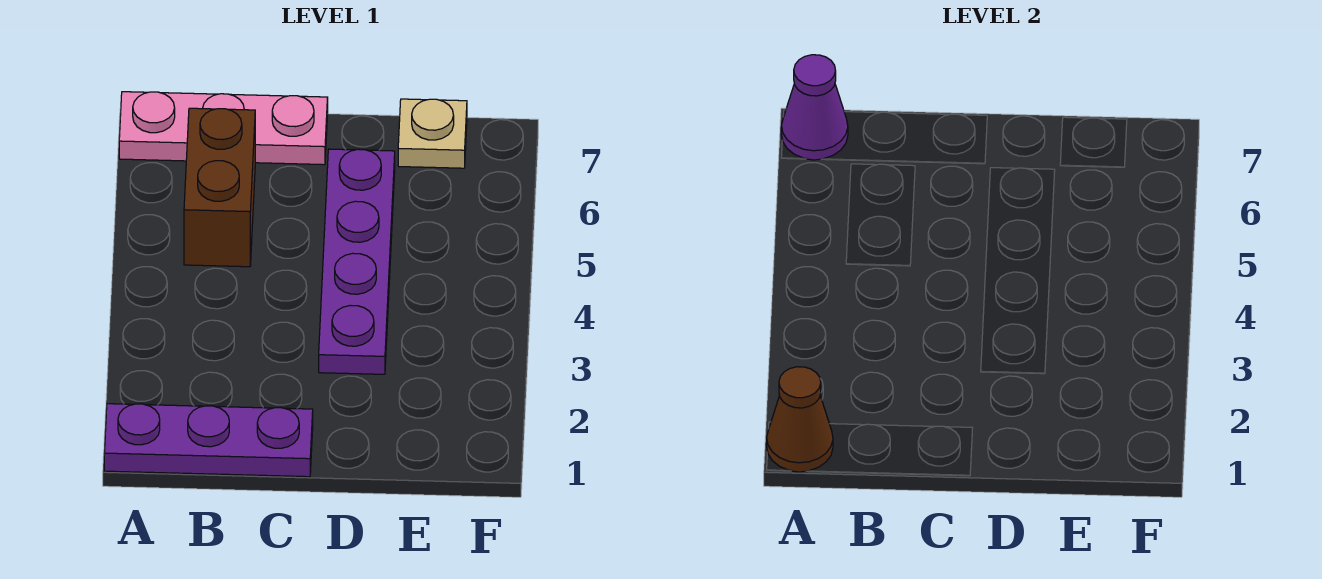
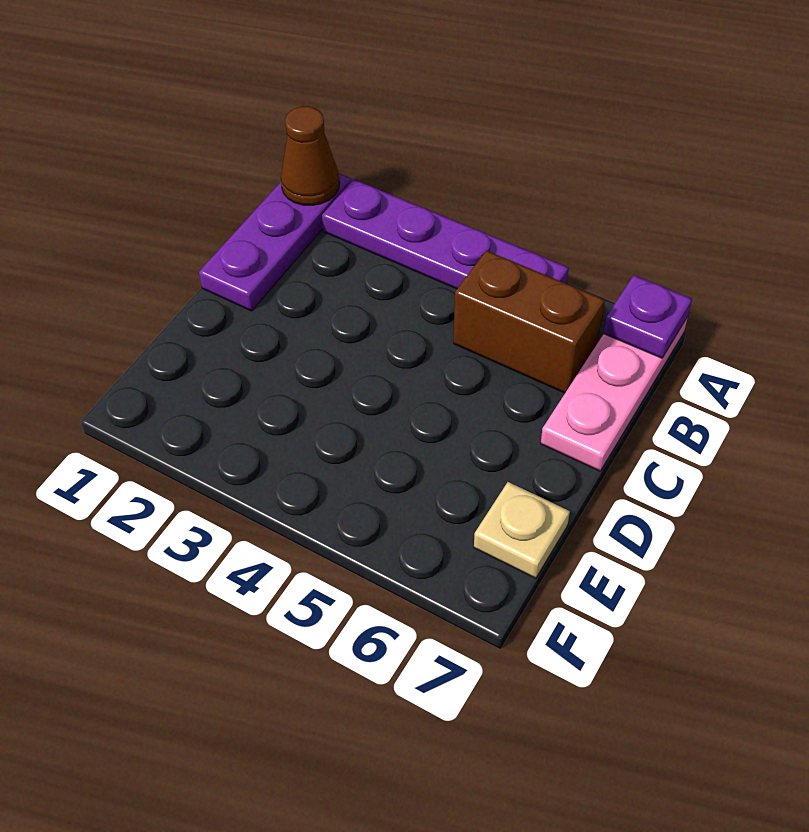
purple 1x1 cone [781,55,848,160] -> purple 1x1 plate [604,275,692,358]
purple 1x4 plate [319,149,395,374] -> purple 1x4 plate moved to [322,179,569,289]

